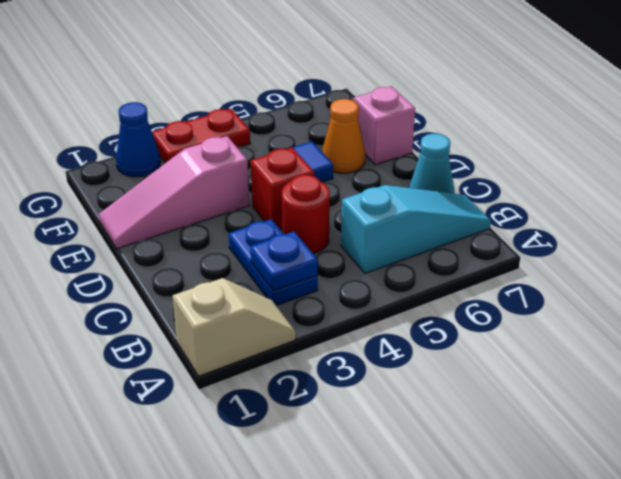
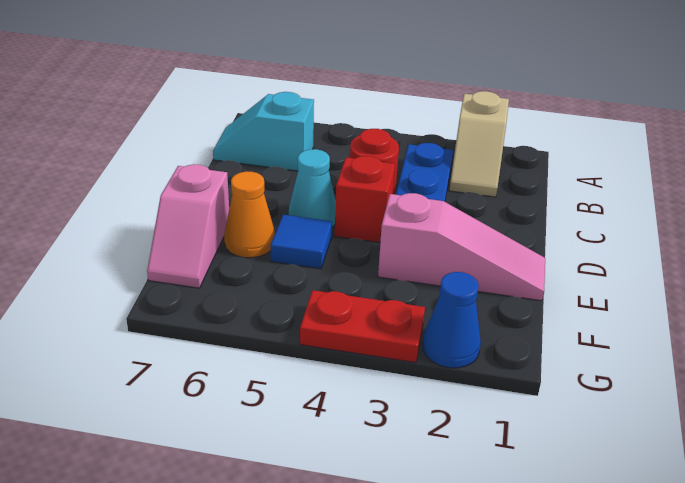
tan 1x2 slope [173,278,296,376] -> tan 1x2 slope turned to [449,91,509,197]
blue 1x1 plate [250,232,318,291] -> none
cyan 1x3 slope [341,185,491,273] -> cyan 1x2 slope [213,92,314,171]
cyan 1x1 cone [409,134,455,194] -> cyan 1x1 cone moved to [289,149,336,227]

